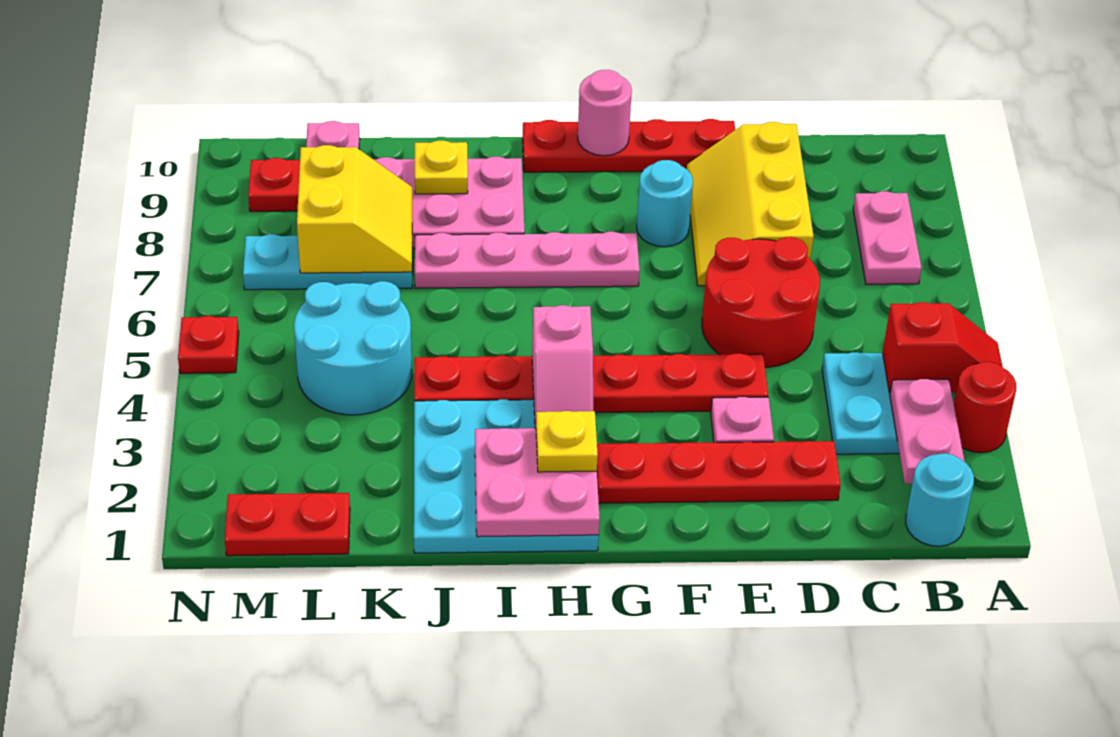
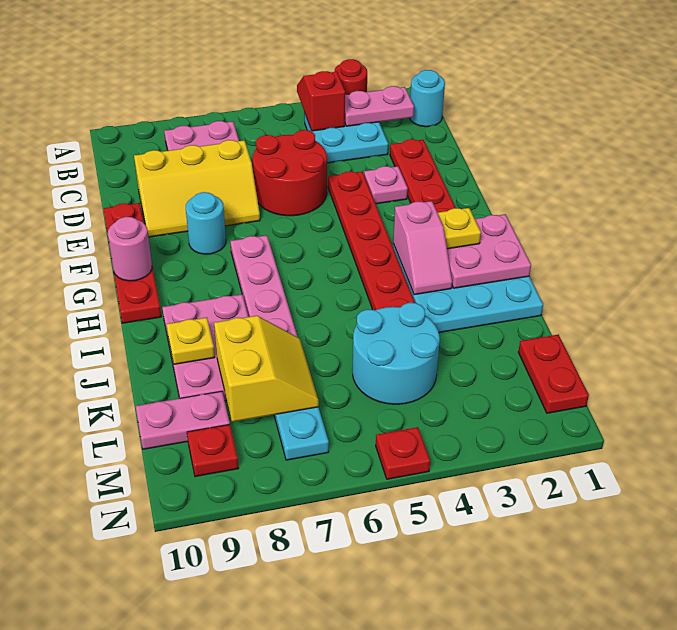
pink 1x2 slope [532,305,593,428] -> pink 1x2 slope turned to [393,201,452,295]
yellow 2x2 slope [297,145,412,273] -> yellow 2x2 slope turned to [214,316,319,422]

